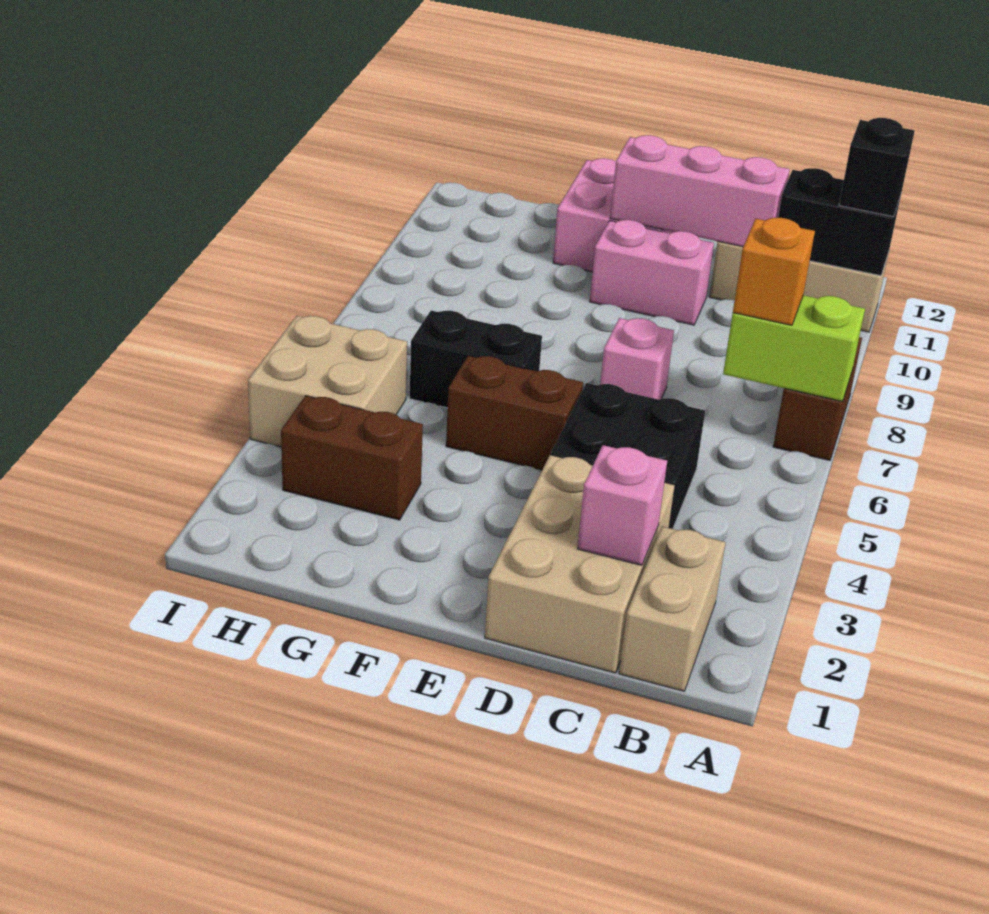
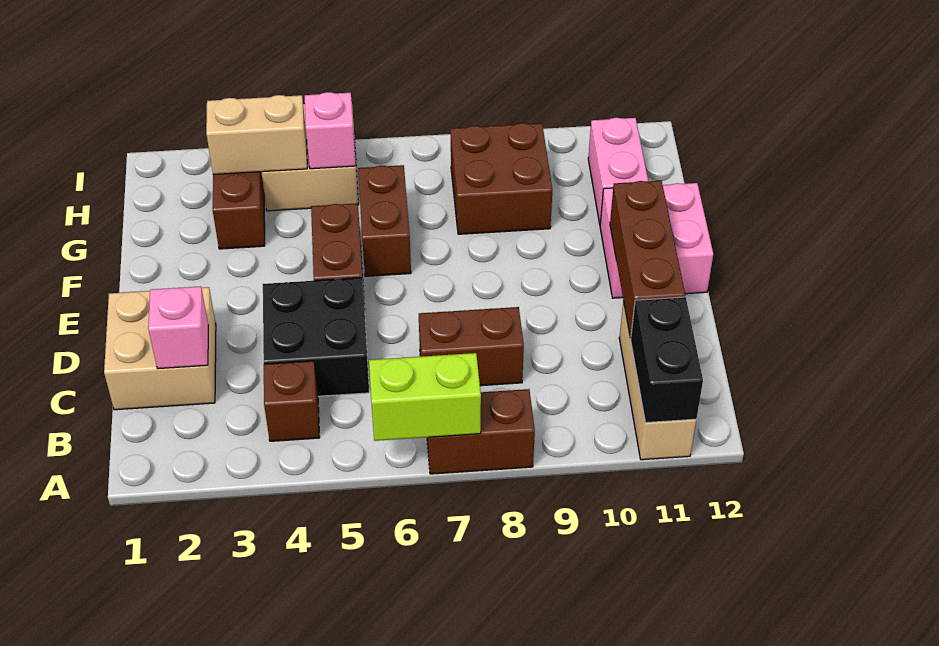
lime 1x2 brick [723,295,865,402] -> lime 1x2 brick turned to [369,353,481,441]
black 1x1 brick [839,118,915,217] -> none
tan 1x2 brick [619,526,726,691] -> tan 1x2 brick moved to [206,95,307,174]
none -> brown 1x1 brick [264,361,320,441]
orange 1x1 brick [733,218,815,325] -> none
tan 2x3 brick [485,455,675,673] -> tan 2x2 brick [104,287,216,410]
none -> brown 1x2 brick [419,307,524,386]
pink 1x3 brick [610,135,790,247] -> brown 1x3 brick [610,181,685,338]
pink 1x1 brick [600,318,674,400] -> pink 1x1 brick moved to [305,92,356,169]
pink 1x2 brick [590,220,714,325] -> pink 1x2 brick moved to [588,118,648,224]
black 1x2 brick [410,311,542,408] -> brown 1x2 brick [358,165,411,276]
none -> brown 2x2 brick [451,123,552,234]

